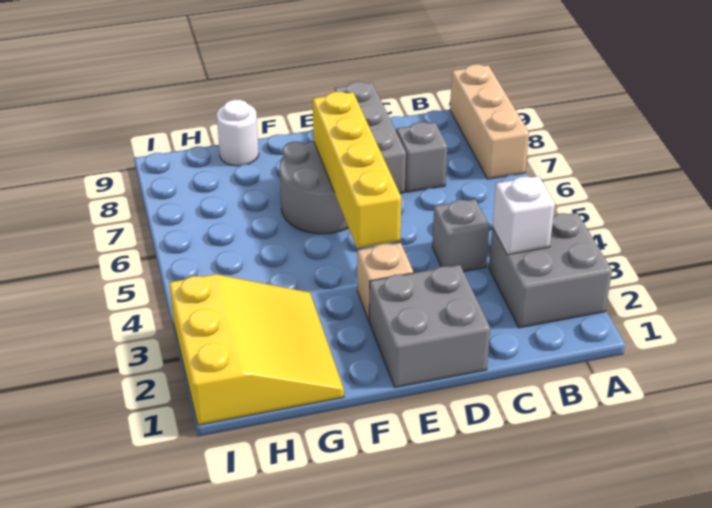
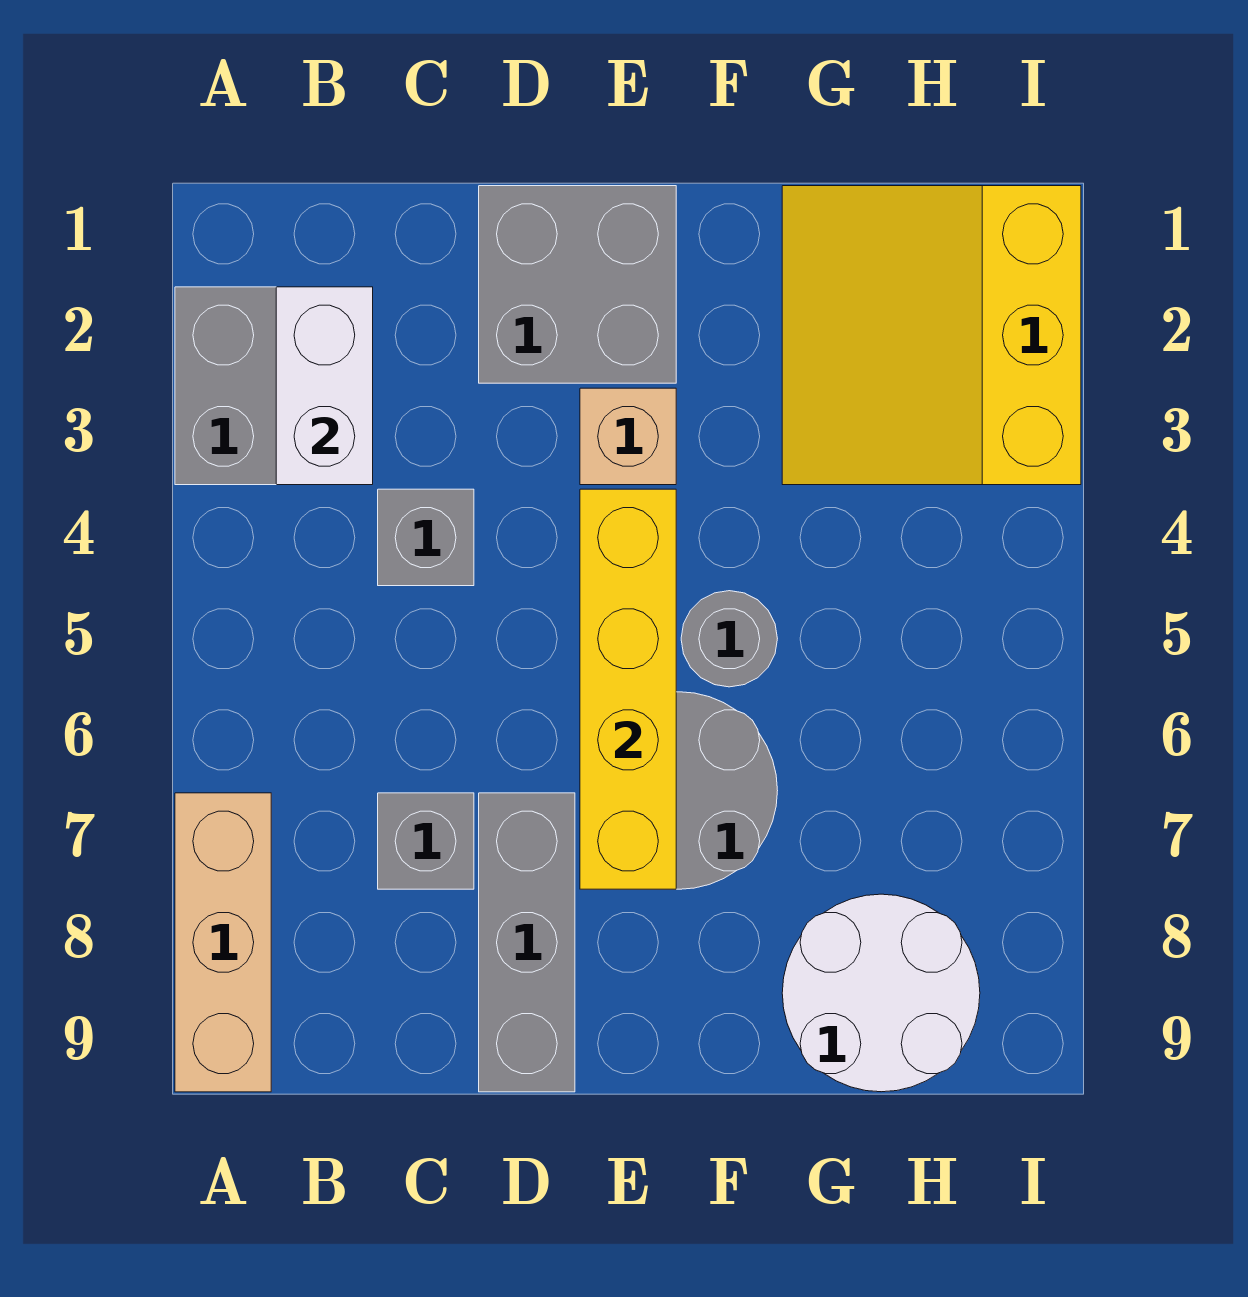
white 1x1 brick [492,176,555,255] -> white 1x2 brick [276,287,373,485]
none -> grey 1x1 round brick [681,591,777,687]
white 1x1 round brick [217,100,259,166] -> white 2x2 round brick [782,894,980,1092]

